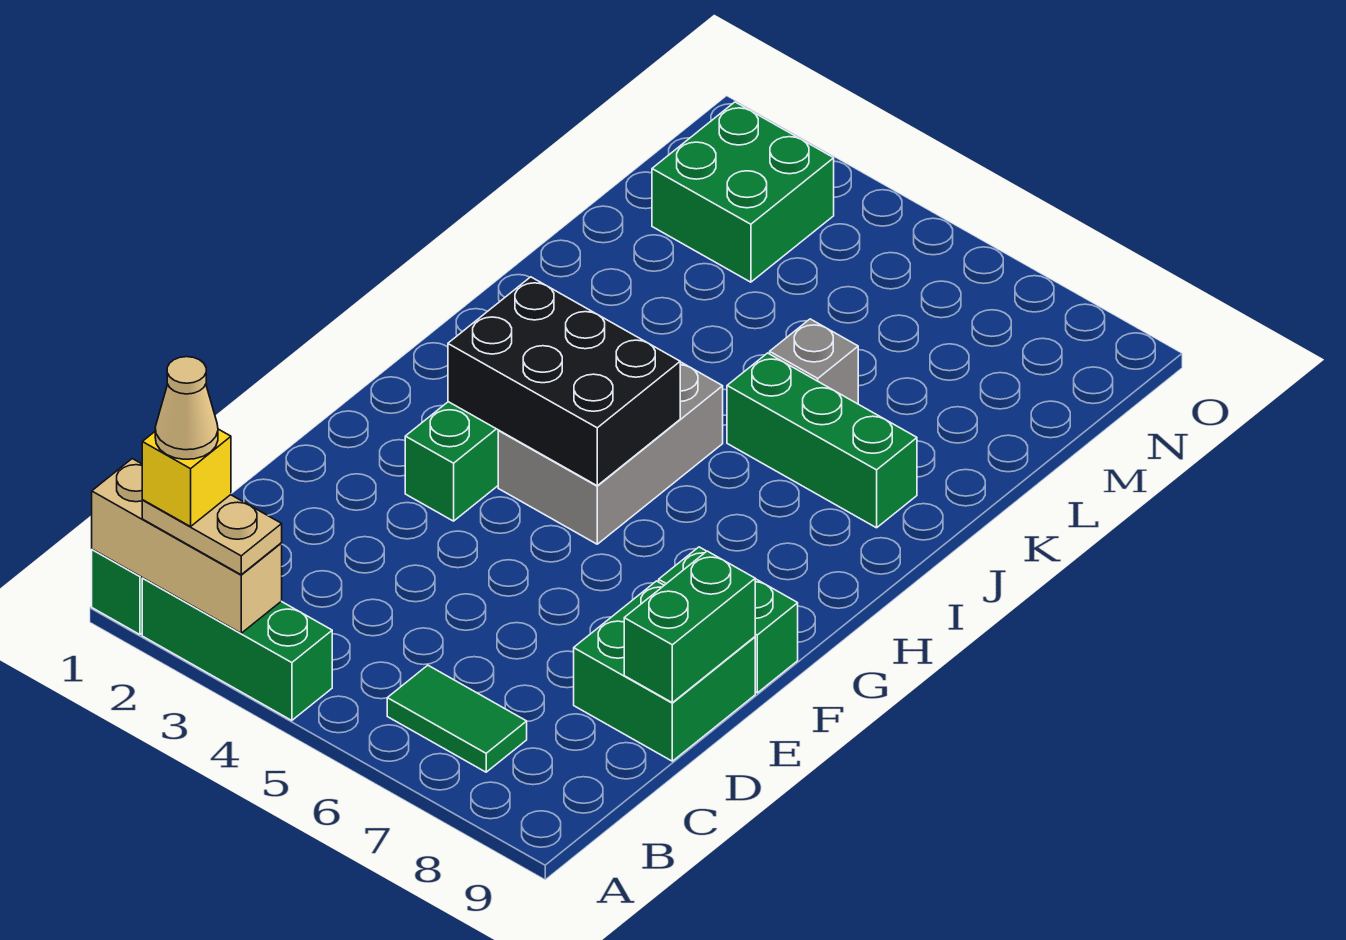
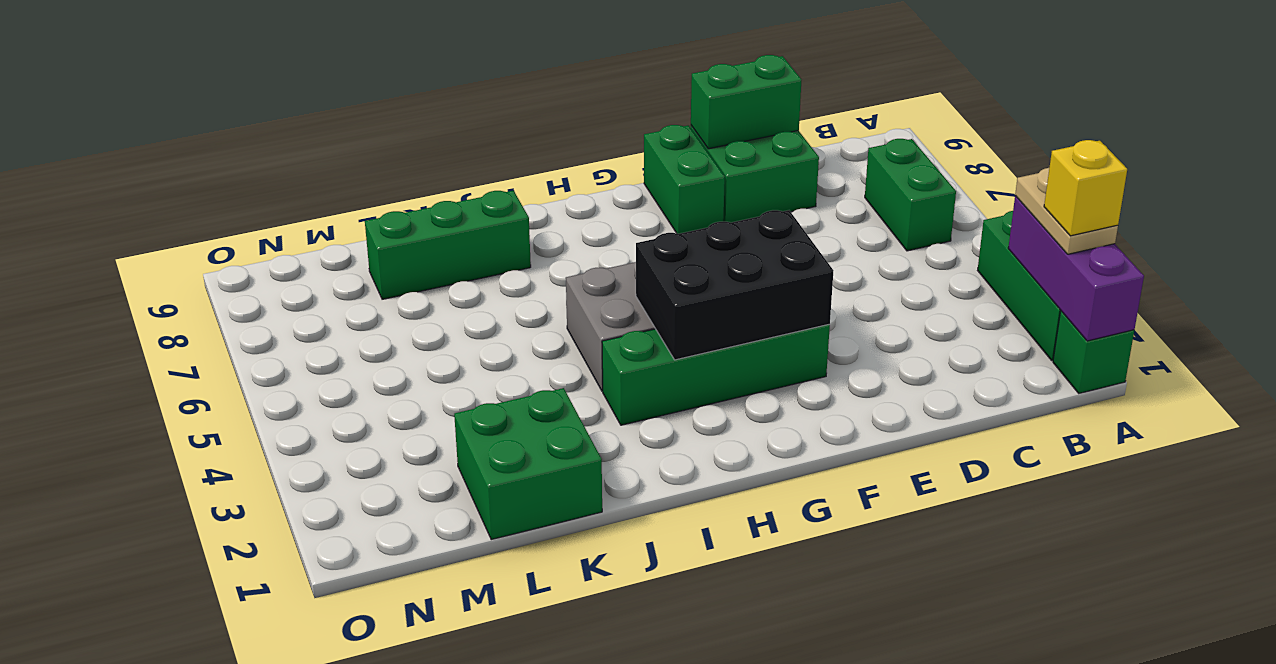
tan 1x3 brick [92,459,282,633] -> purple 1x3 brick [1008,196,1144,341]
tan 1x1 cone [155,357,218,459] -> none
green 1x2 tile [387,665,527,772] -> green 1x2 brick [865,139,956,251]
black 2x3 brick [448,277,680,486] -> black 2x3 brick turned to [636,210,834,360]
green 1x3 brick [727,353,917,528] -> green 1x3 brick turned to [365,191,531,299]
grey 1x1 brick [770,319,858,404] -> none
green 2x2 brick [652,102,834,282] -> green 2x2 brick moved to [454,388,602,540]

